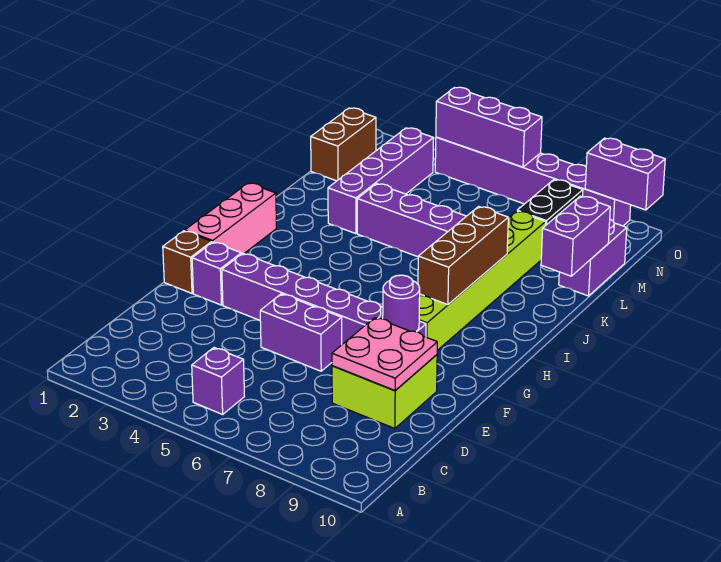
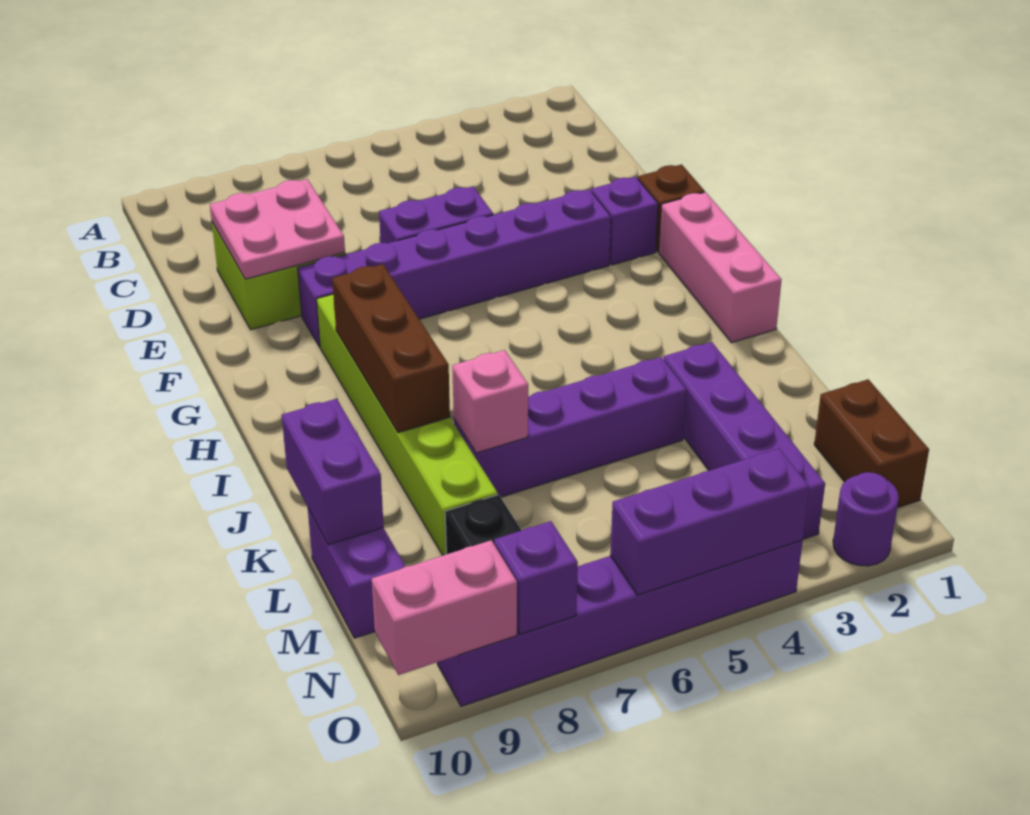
purple 1x1 brick [192,348,245,414] -> purple 1x1 brick moved to [494,521,578,634]
purple 1x1 round brick [383,275,420,332] -> purple 1x1 round brick moved to [833,472,899,566]
none -> pink 1x1 brick [452,350,528,453]
purple 1x2 brick [585,138,665,210] -> pink 1x2 brick [372,540,517,675]

